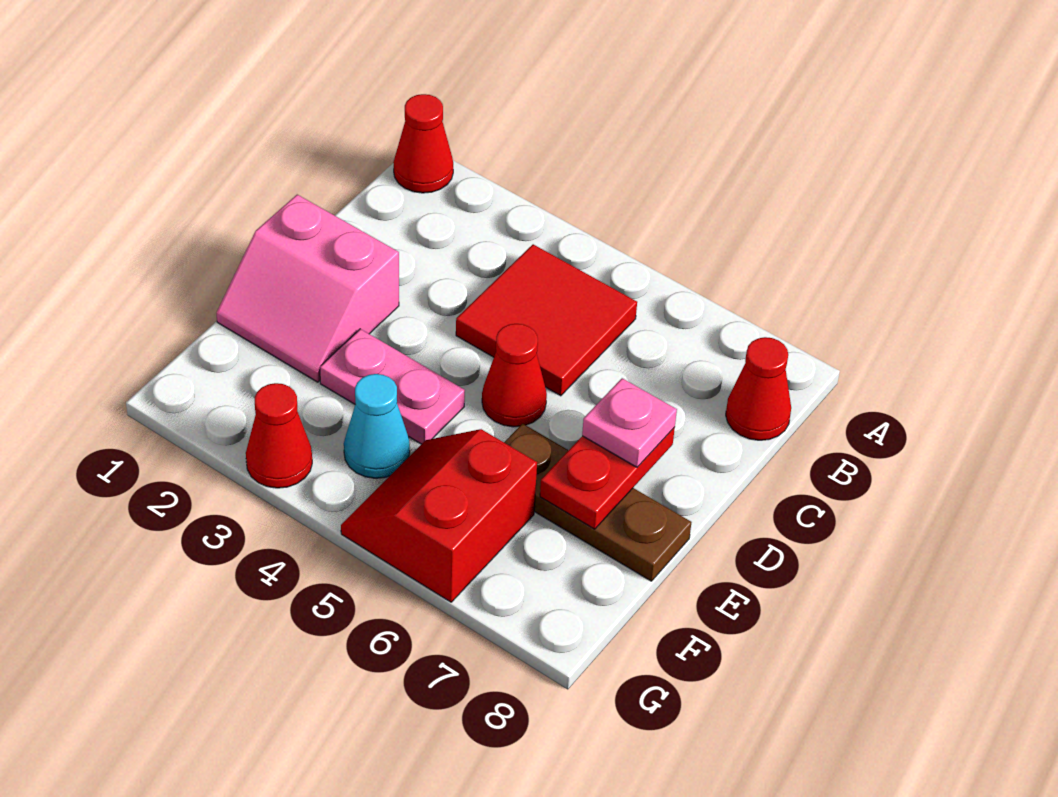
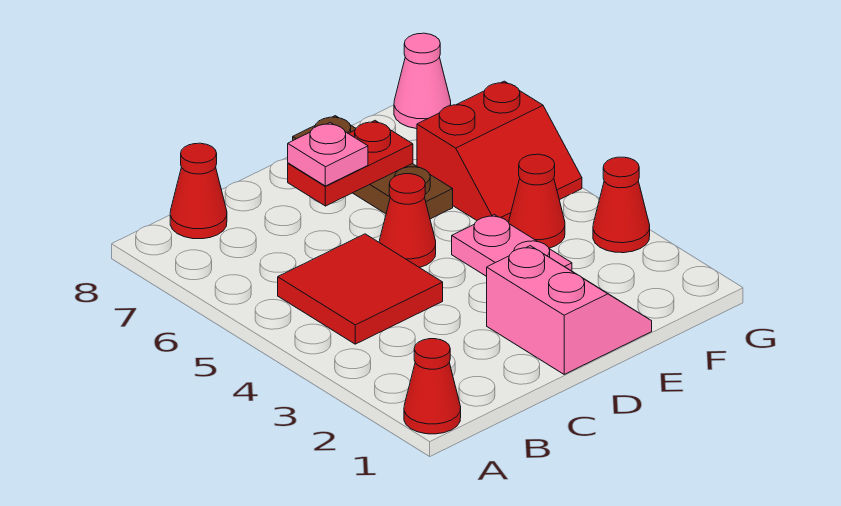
cyan 1x1 cone [344,374,410,478] -> red 1x1 cone [509,154,565,248]
none -> pink 1x1 cone [394,33,451,129]

